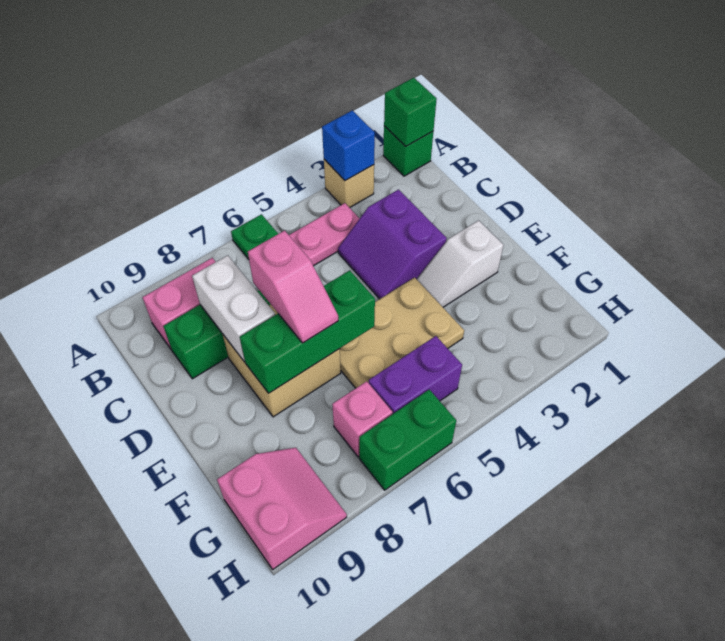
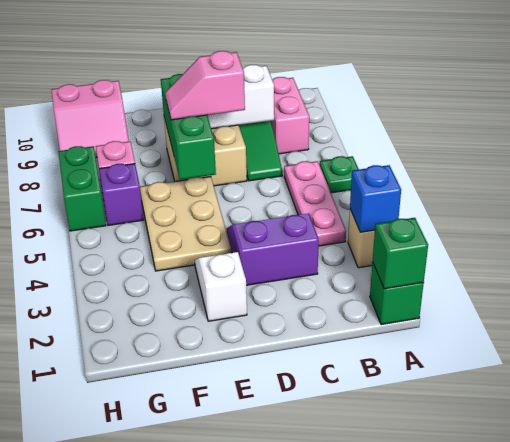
purple 1x2 brick [369,336,462,414] -> purple 1x1 brick [99,164,143,225]

